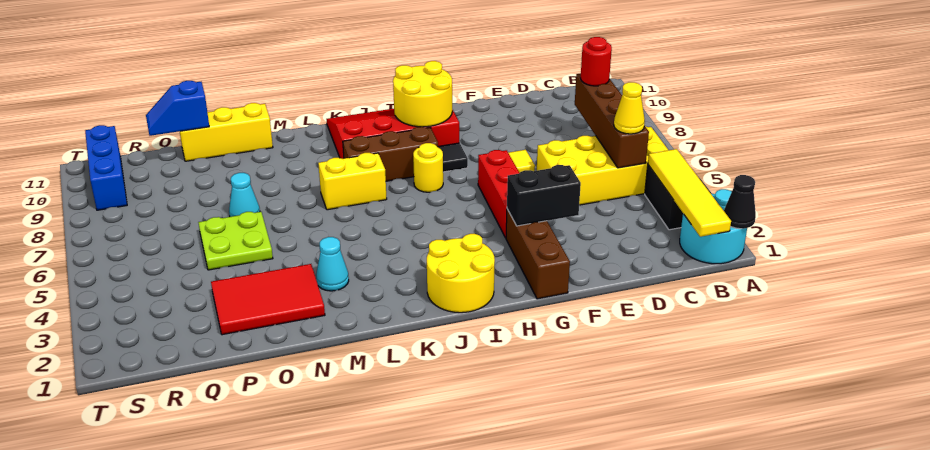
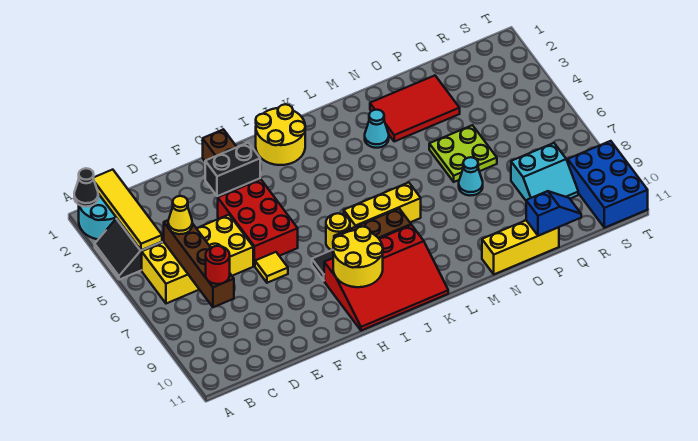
red 1x3 brick [478,150,519,238] -> red 2x3 brick [218,179,298,266]
yellow 1x2 brick [318,153,387,210] -> yellow 1x3 brick [344,182,421,229]
none -> cyan 2x2 slope [511,143,578,200]
blue 1x3 brick [85,125,127,210] -> blue 2x3 brick [568,141,648,228]

